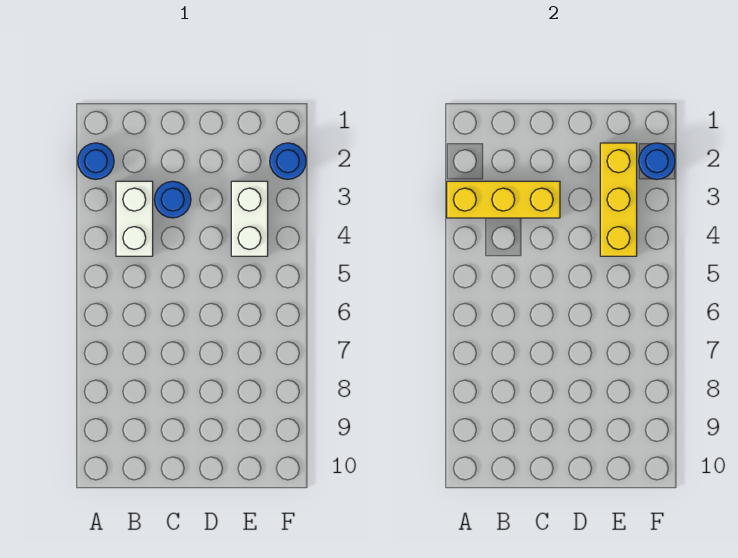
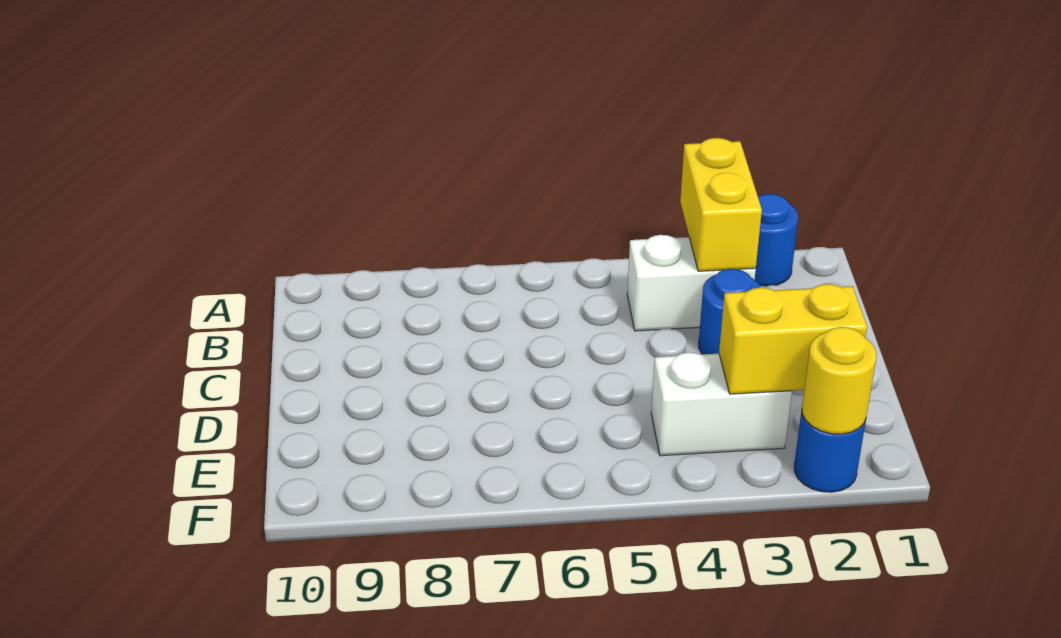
yellow 1x3 brick [447,181,560,218] -> yellow 1x2 brick [680,138,762,271]
yellow 1x3 brick [600,143,637,256] -> yellow 1x2 brick [719,284,867,394]
blue 1x1 round brick [639,143,675,179] -> yellow 1x1 round brick [802,327,877,434]

